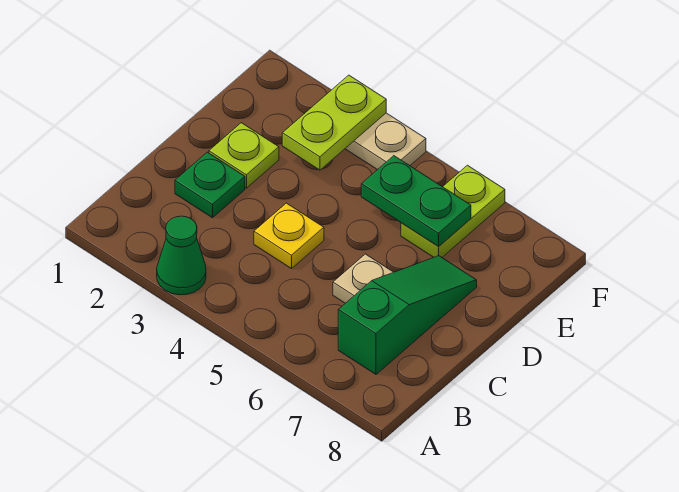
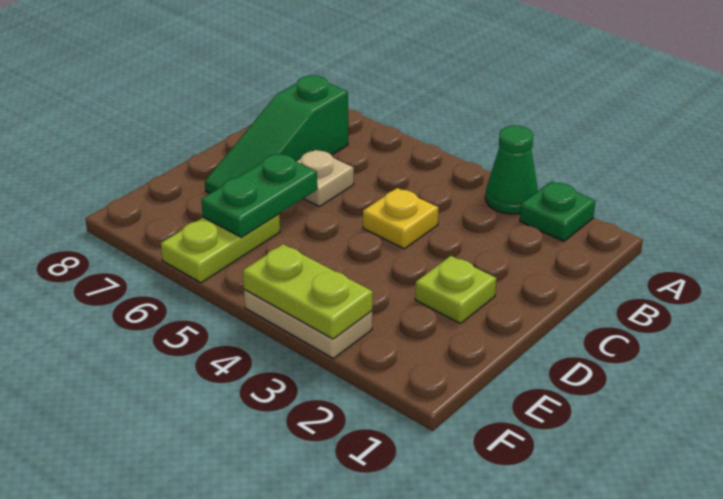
green 1x1 plate [175,152,245,218] -> green 1x1 plate moved to [520,181,595,242]
lime 1x2 plate [282,75,386,170] -> lime 1x2 plate turned to [243,244,373,339]
green 1x2 plate [361,156,471,246] -> green 1x2 plate turned to [201,153,317,237]

